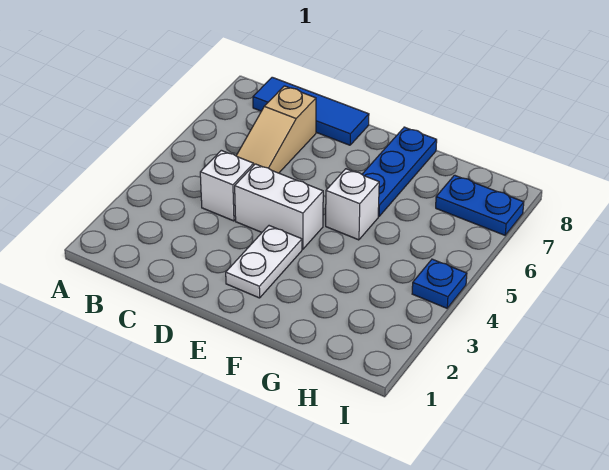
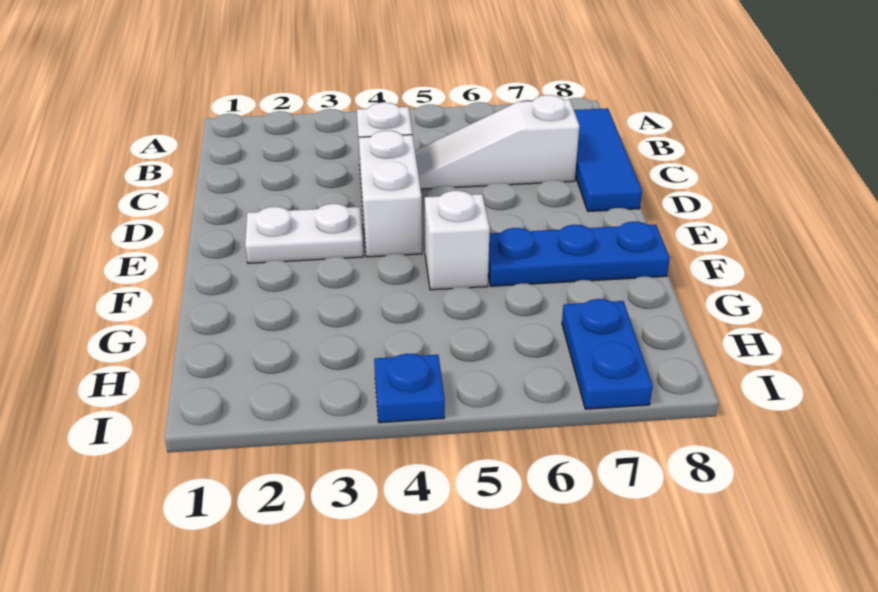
tan 1x3 slope [236,86,316,173] -> white 1x3 slope [415,95,579,189]

